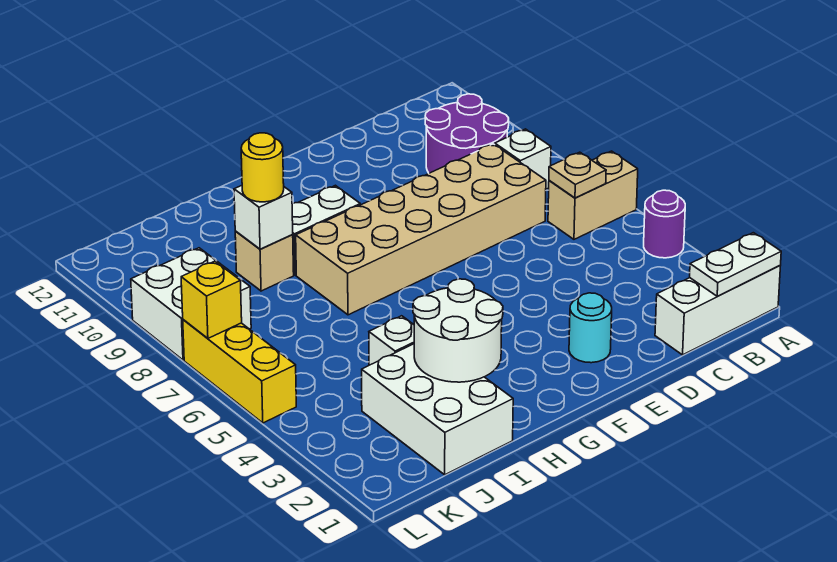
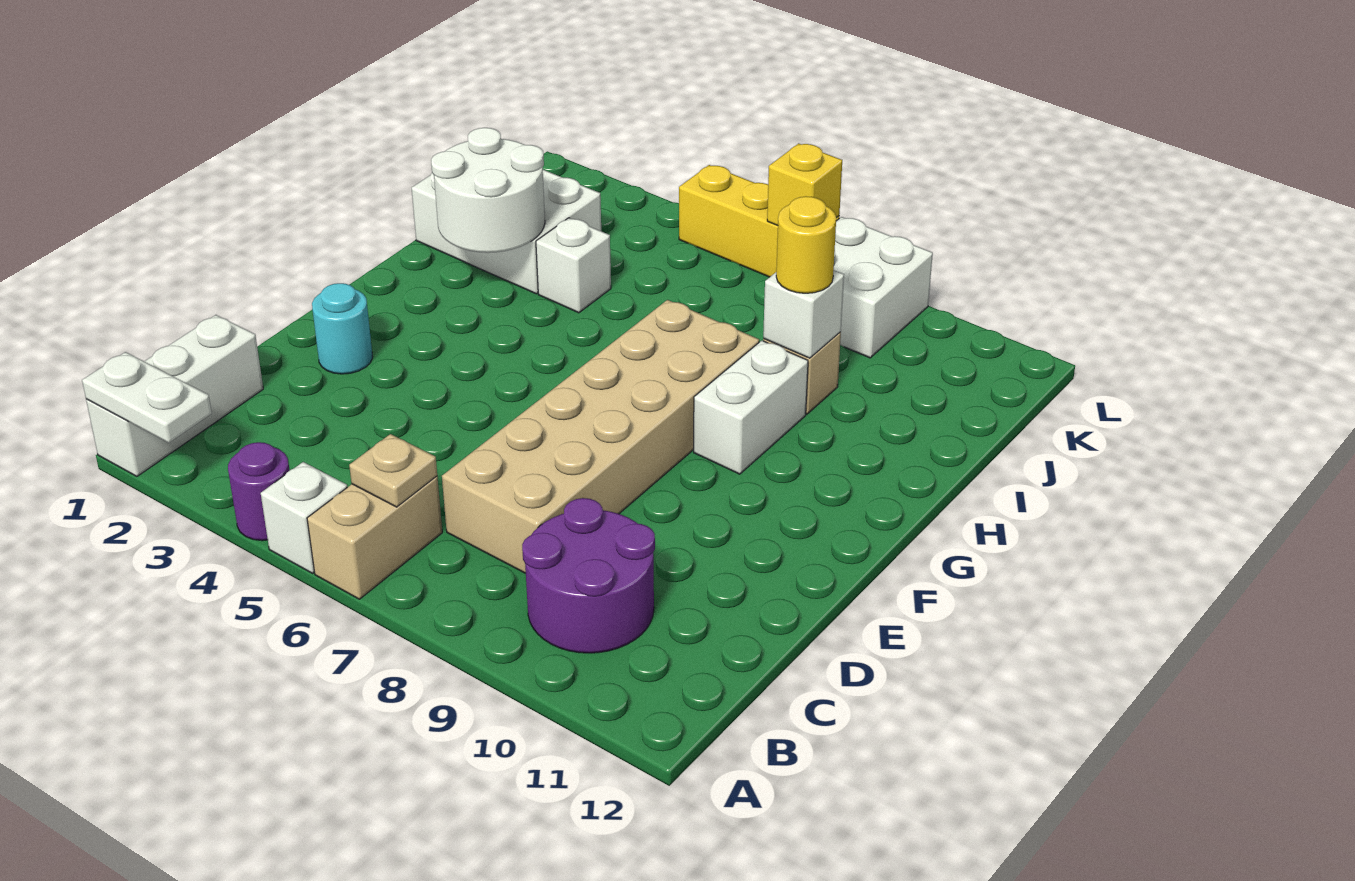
white 1x2 plate [690,233,781,296] -> white 1x2 plate turned to [82,352,212,443]
white 1x1 brick [495,129,551,189] -> white 1x1 brick moved to [261,462,347,573]

